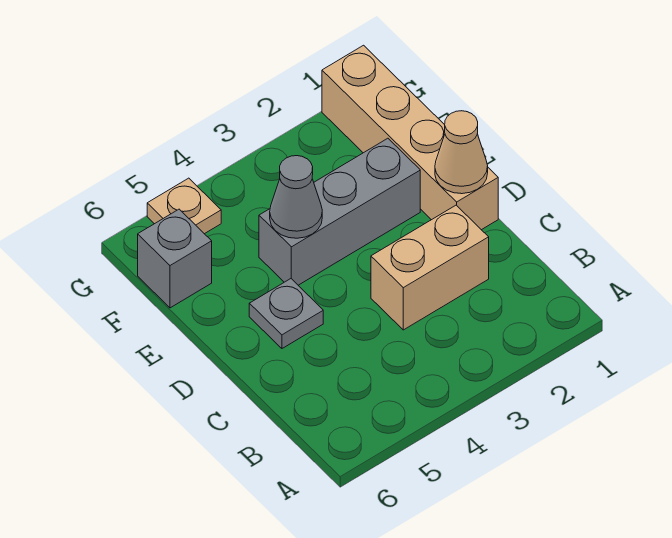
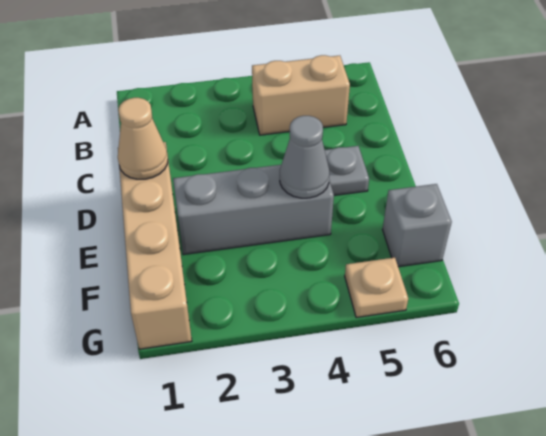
tan 1x2 brick [371,205,489,330] -> tan 1x2 brick moved to [252,55,350,135]

